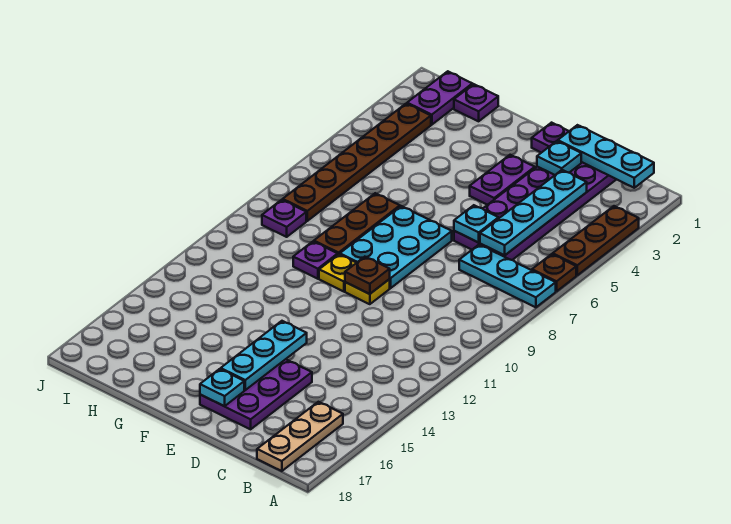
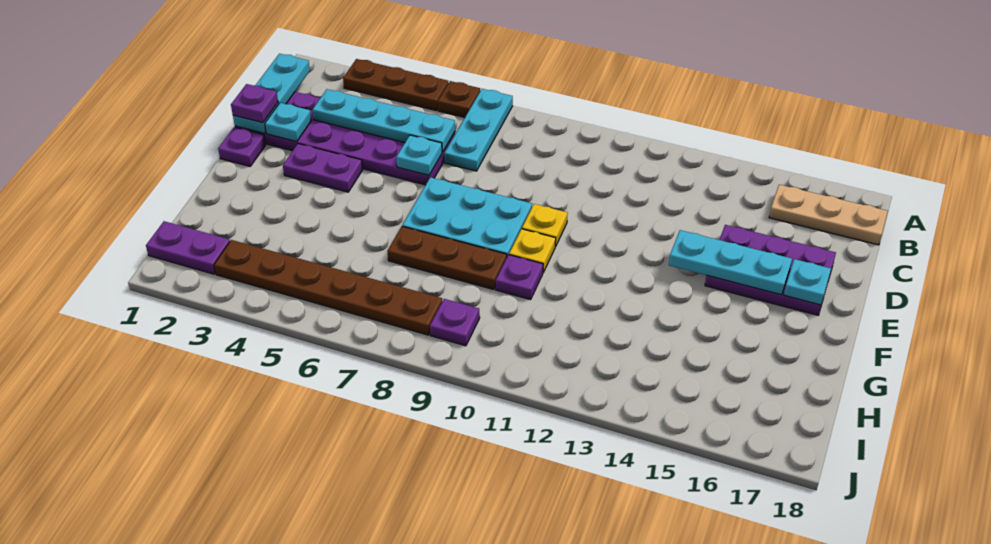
brown 1x1 plate [345,257,390,294] -> none
purple 1x1 plate [454,84,498,121] -> purple 1x1 plate moved to [231,84,278,123]

